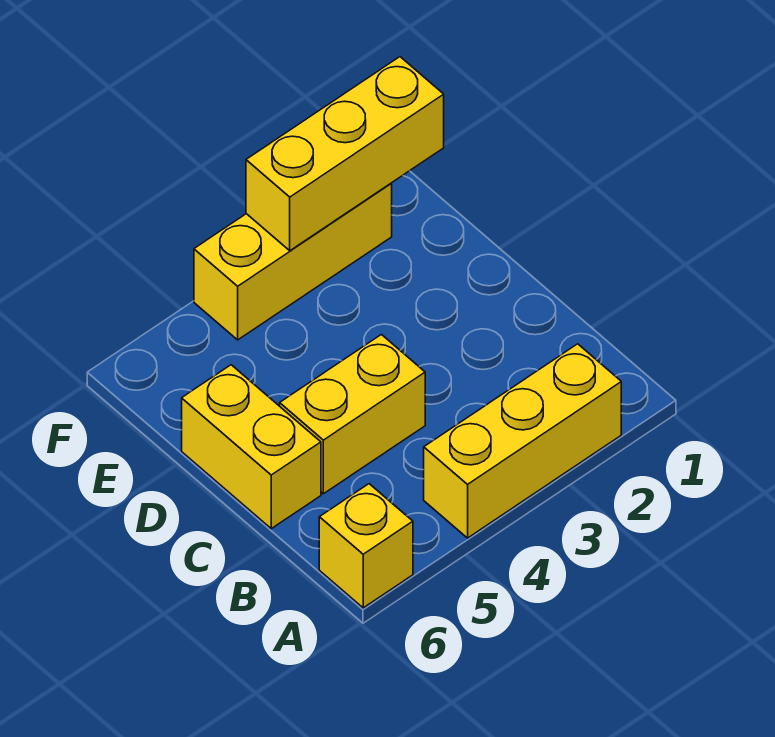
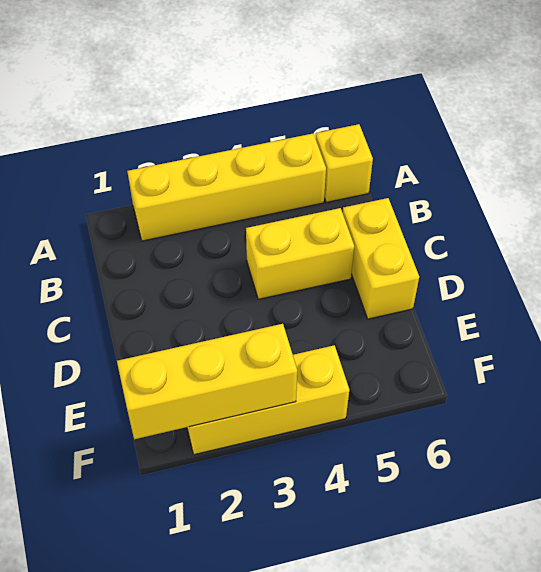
yellow 1x3 brick [424,344,621,538] -> yellow 1x4 brick [127,134,326,241]

